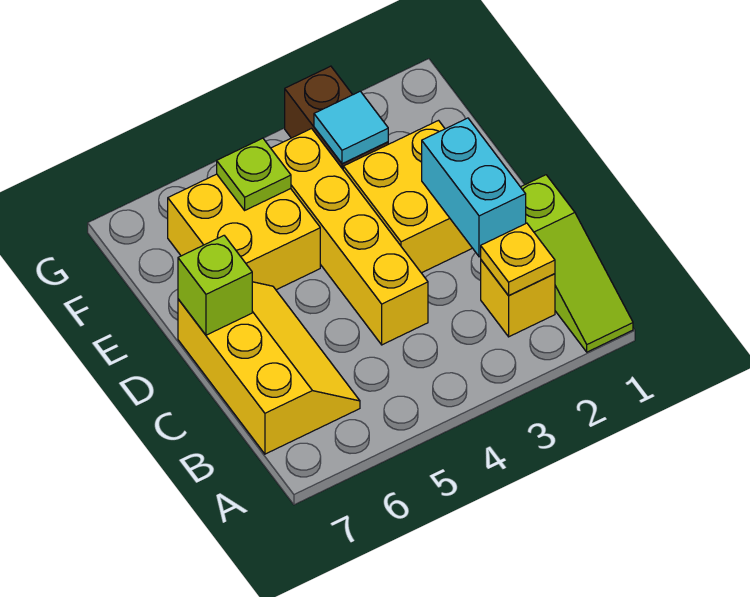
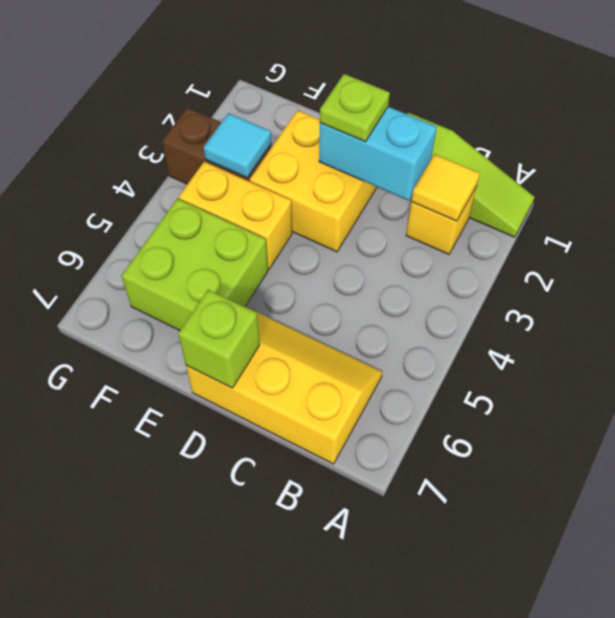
yellow 1x1 plate [481,223,555,296] -> yellow 1x1 tile [411,154,480,221]
yellow 1x4 brick [271,129,428,345] -> yellow 1x2 brick [179,162,292,269]
yellow 2x2 brick [168,174,320,290] -> lime 2x2 brick [122,199,268,330]
lime 1x1 plate [217,138,291,210] -> lime 1x1 plate moved to [320,74,390,142]

